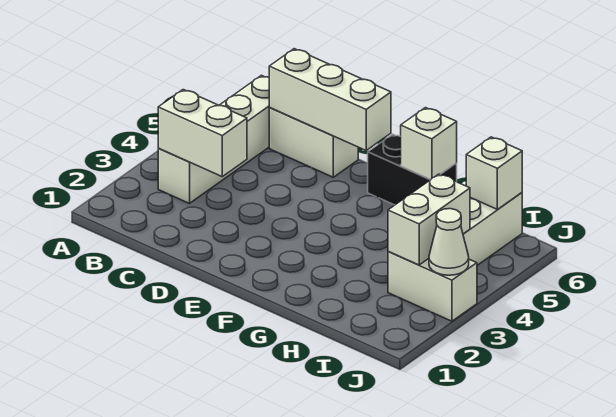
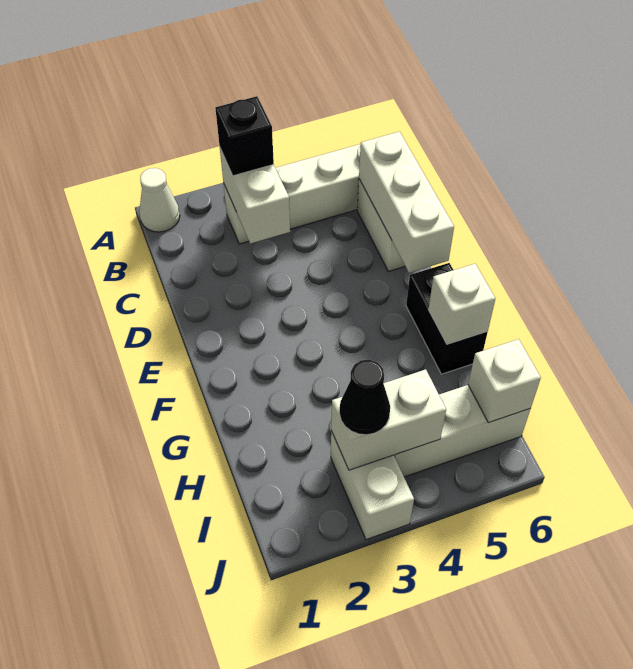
none -> black 1x1 brick [215,96,274,176]
none -> black 1x1 cone [339,360,390,435]
white 1x1 cone [429,209,469,275] -> white 1x1 cone moved to [139,168,180,232]

